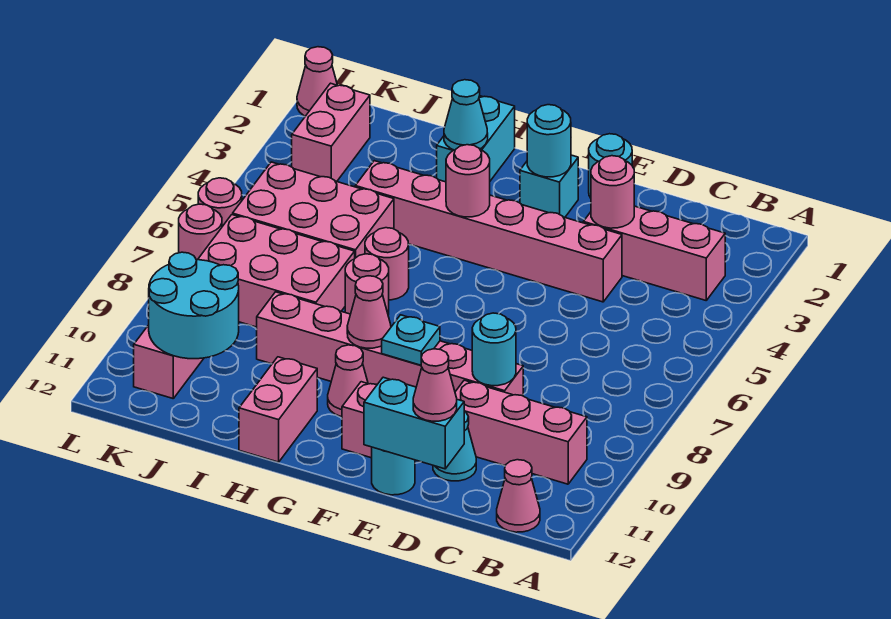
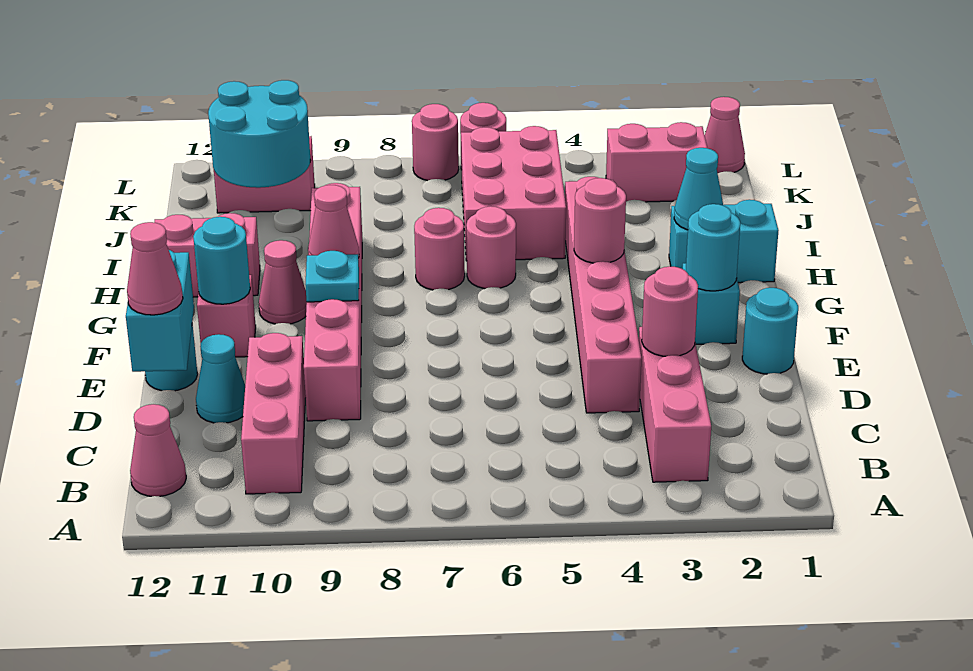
cyan 1x1 round brick [472,313,516,386] -> cyan 1x1 round brick moved to [193,217,250,304]
pink 2x3 brick [198,215,355,327] -> none

